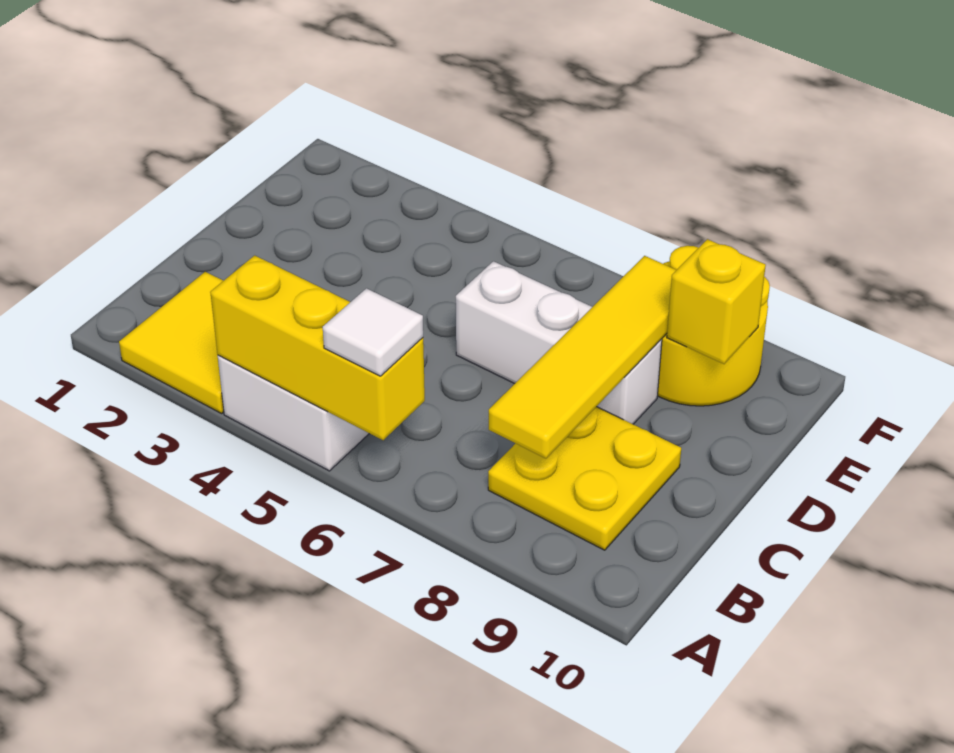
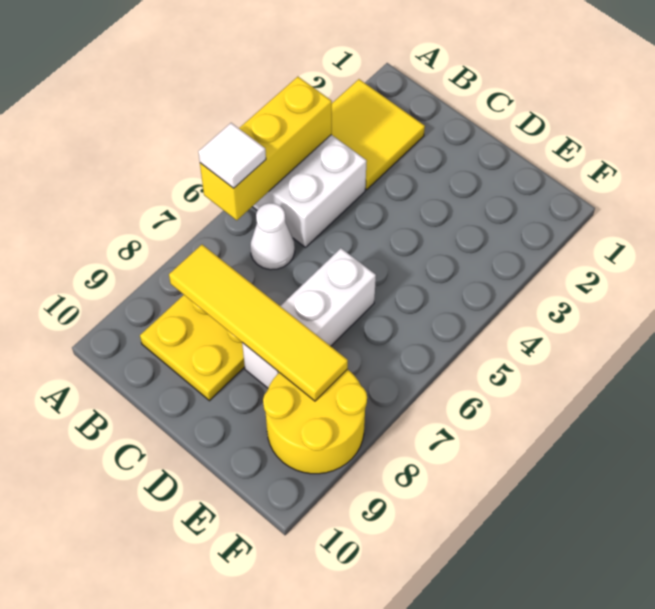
none -> white 1x1 cone [250,203,295,270]
yellow 1x1 brick [667,239,766,364] -> none

